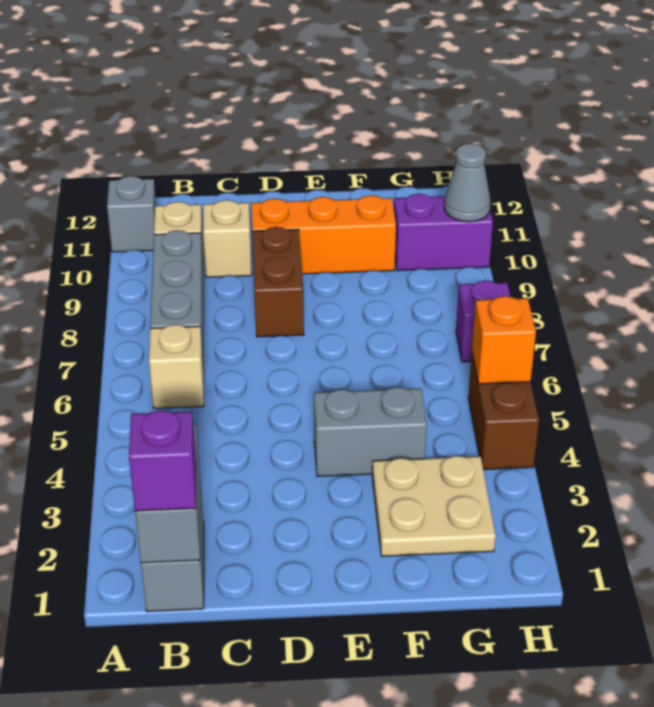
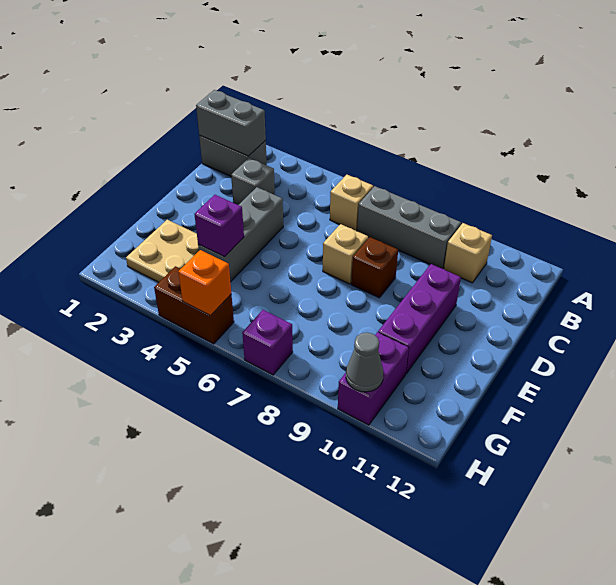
grey 1x1 brick [107,176,156,252] -> grey 1x1 brick moved to [231,158,275,205]
purple 1x1 brick [129,410,196,511] -> purple 1x1 brick moved to [194,195,244,257]
tan 1x1 brick [203,200,252,277] -> tan 1x1 brick moved to [323,224,368,284]
brown 1x2 brick [252,227,304,337] -> brown 1x1 brick [351,237,398,298]
orange 1x3 brick [251,195,396,274] -> purple 1x3 brick [378,264,461,373]
grey 1x2 brick [314,387,427,476] -> grey 1x3 brick [198,187,283,282]

